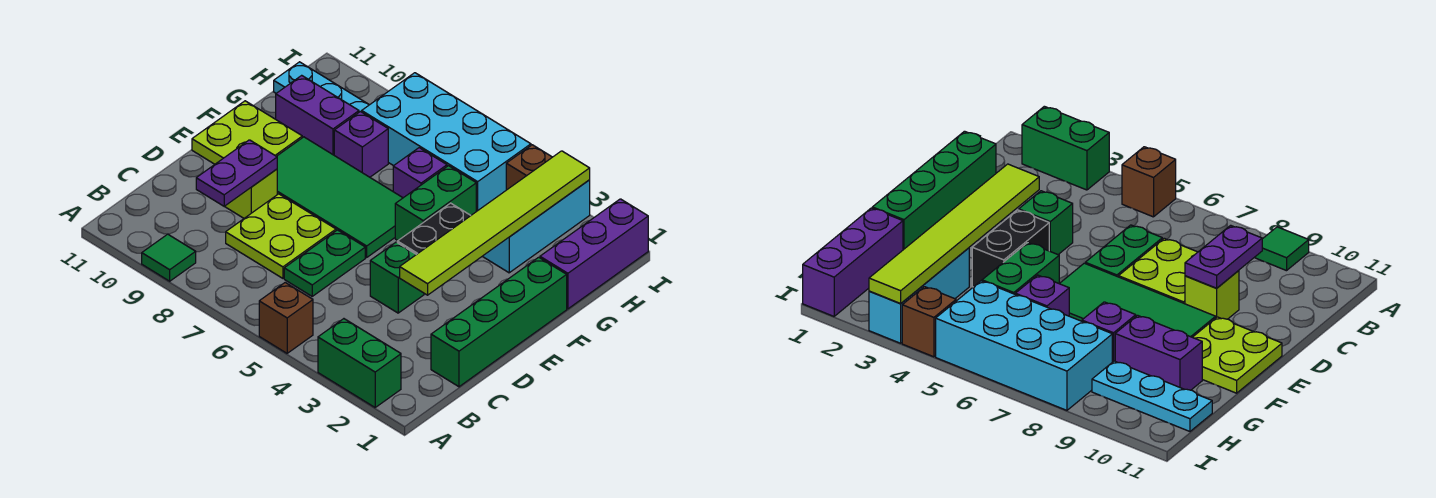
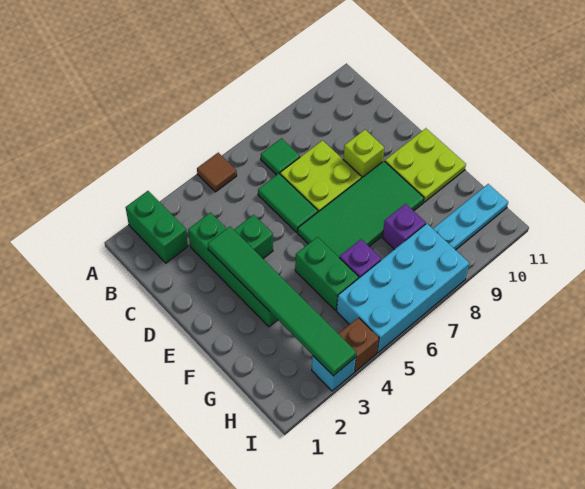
green 1x2 brick [318,319,401,407] -> green 1x2 brick turned to [126,191,188,263]
brown 1x1 brick [259,283,313,353] -> brown 1x1 tile [197,153,237,192]
green 1x1 tile [142,234,196,281] -> green 1x1 tile moved to [261,138,300,175]
green 1x4 brick [431,257,567,387] -> green 1x4 brick moved to [188,213,278,327]
green 1x2 plate [284,230,365,296] -> green 1x2 tile [258,174,318,232]
purple 1x2 plate [196,140,277,206] -> none
lime 1x6 tile [400,151,590,295] -> green 1x6 tile [208,227,356,376]
black 1x2 brick [397,203,471,255] -> none
purple 1x3 brick [540,199,648,309] -> none
cyan 1x3 brick [482,180,590,273] -> cyan 1x1 brick [312,355,356,391]
purple 1x2 brick [276,75,359,155] -> none

